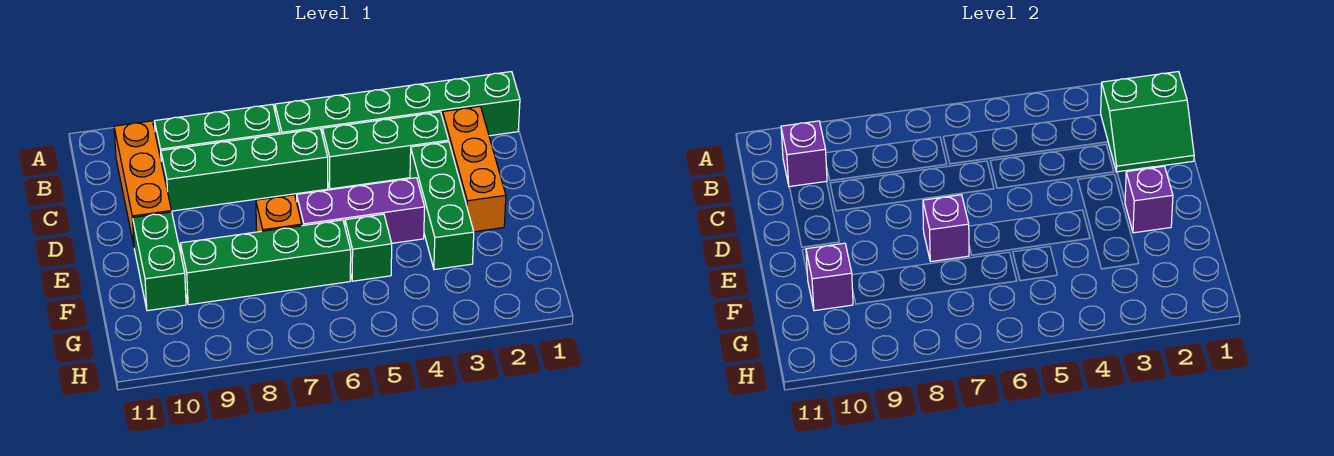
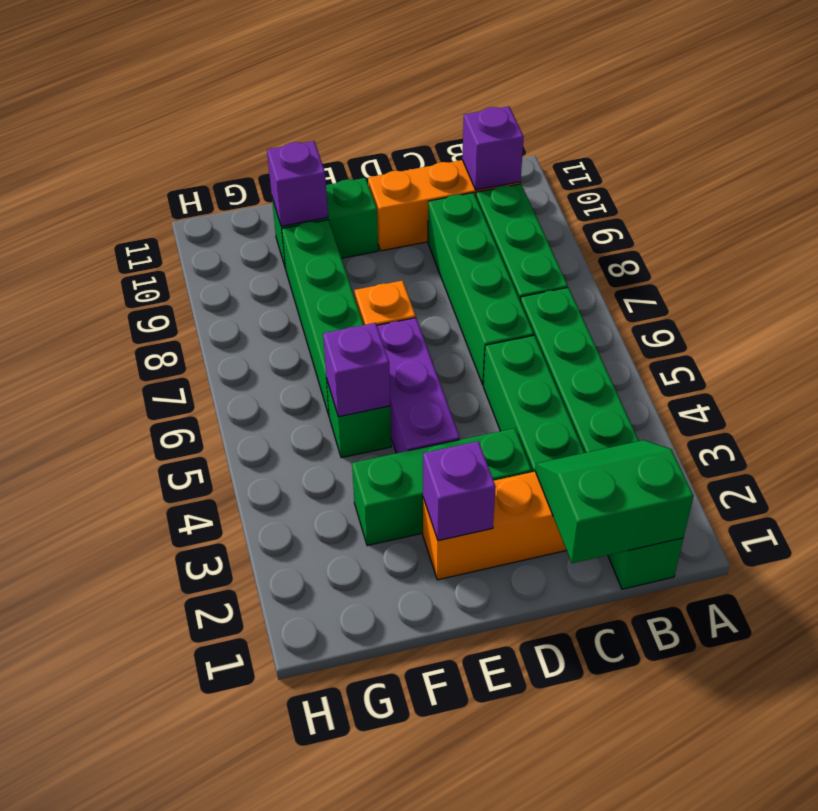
green 2x2 slope [1101,72,1194,172] -> green 2x2 slope turned to [535,440,694,563]
purple 1x1 brick [923,195,969,262] -> purple 1x1 brick moved to [323,323,390,417]

